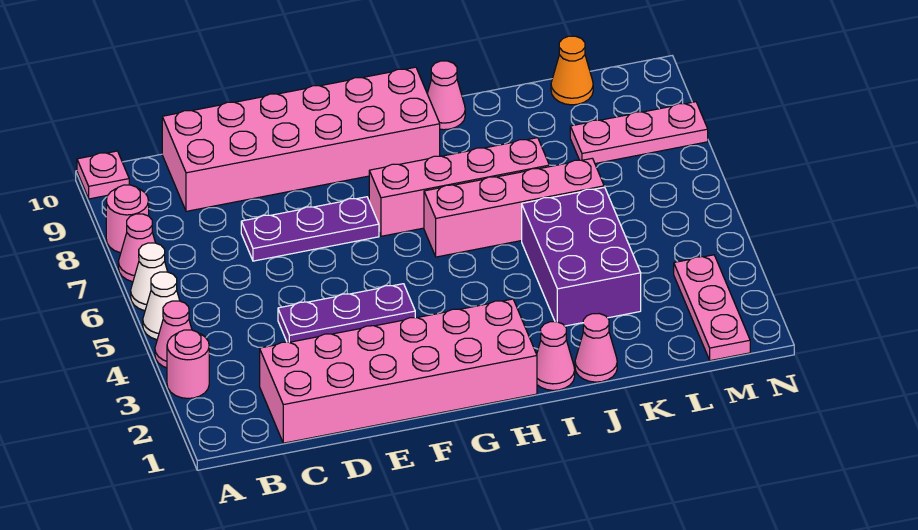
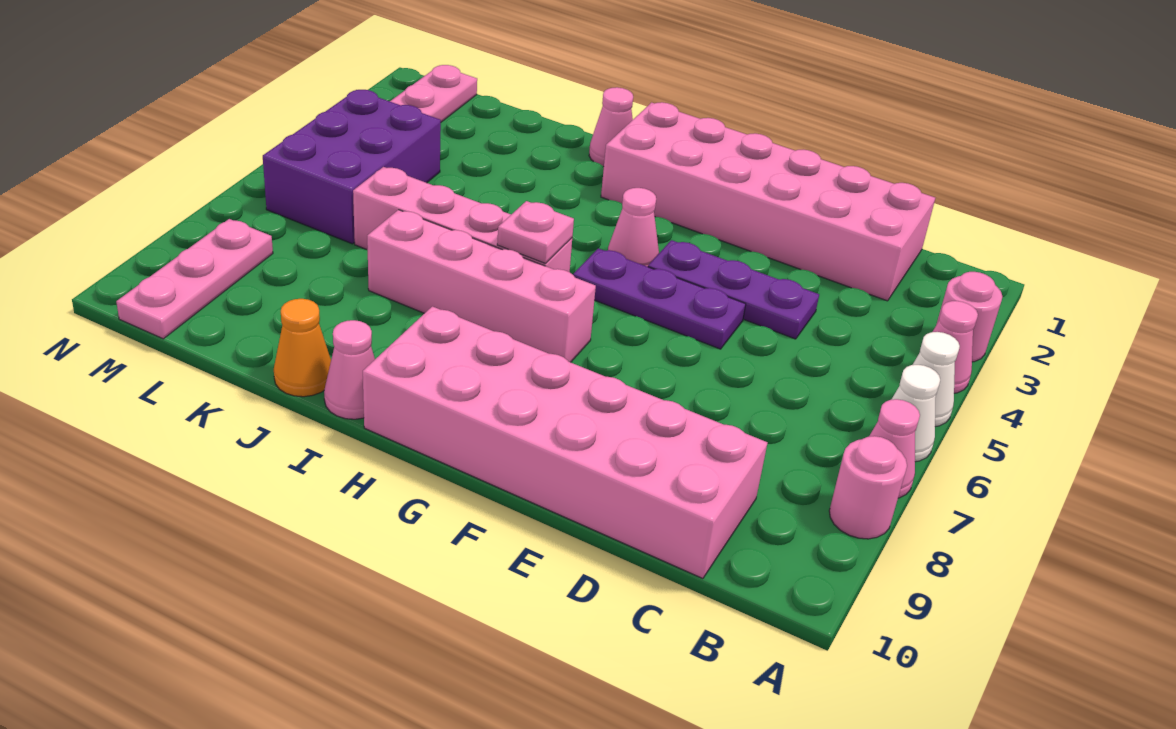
pink 1x1 plate [77,151,129,199] -> pink 1x1 plate moved to [497,201,574,264]
purple 1x3 plate [241,197,379,261] -> purple 1x3 plate moved to [573,248,746,349]
pink 1x1 cone [575,314,617,382] -> pink 1x1 cone moved to [608,188,659,267]
purple 2x3 brick [522,187,641,326] -> purple 2x3 brick moved to [263,90,441,244]
pink 1x3 plate [570,102,708,164] -> pink 1x3 plate turned to [116,219,273,339]
orange 1x1 cone [551,36,593,105] -> orange 1x1 cone moved to [274,299,331,397]

